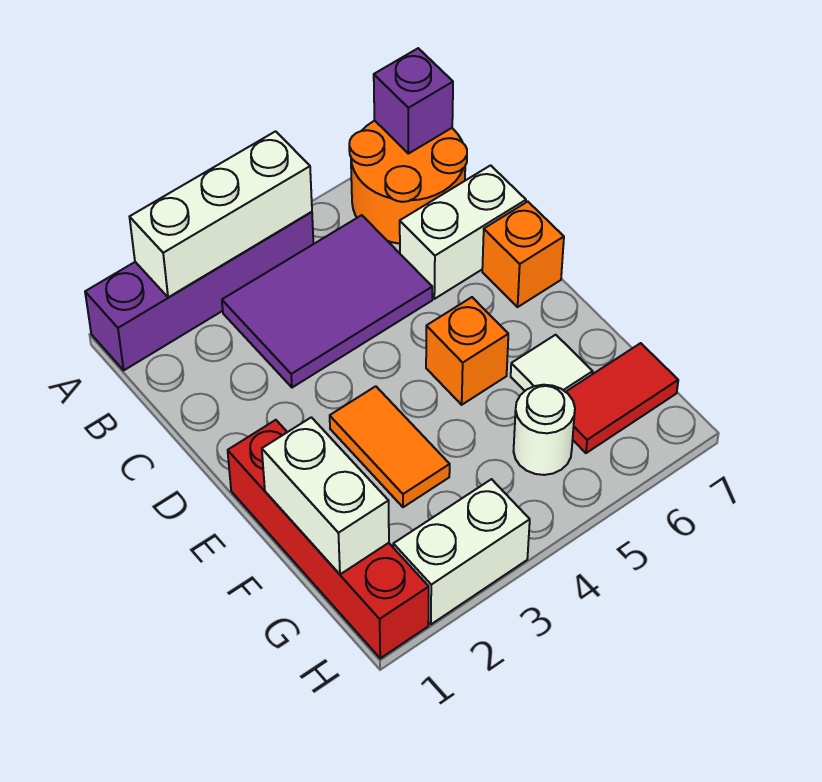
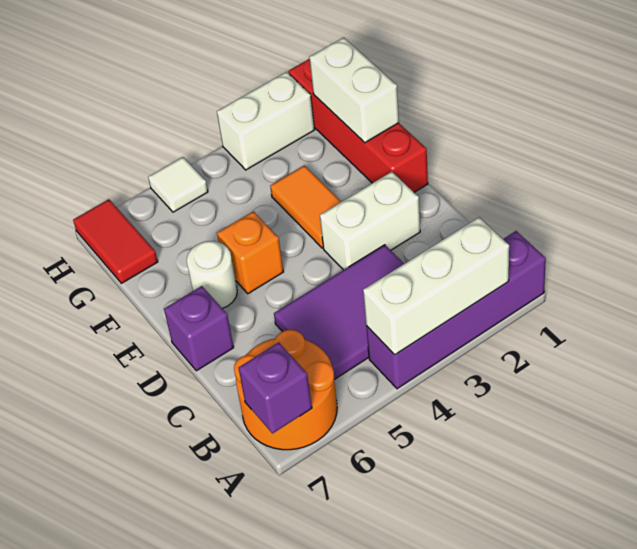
white 1x2 brick [400,165,526,299] -> white 1x2 brick moved to [320,172,420,270]
orange 1x1 brick [482,202,564,307] -> purple 1x1 brick [164,286,234,371]
white 1x1 tile [511,335,593,392] -> white 1x1 tile moved to [148,157,208,212]
white 1x1 round brick [514,385,575,475] -> white 1x1 round brick moved to [187,241,237,309]
red 1x2 tile [566,343,678,453] -> red 1x2 tile turned to [73,199,158,283]

